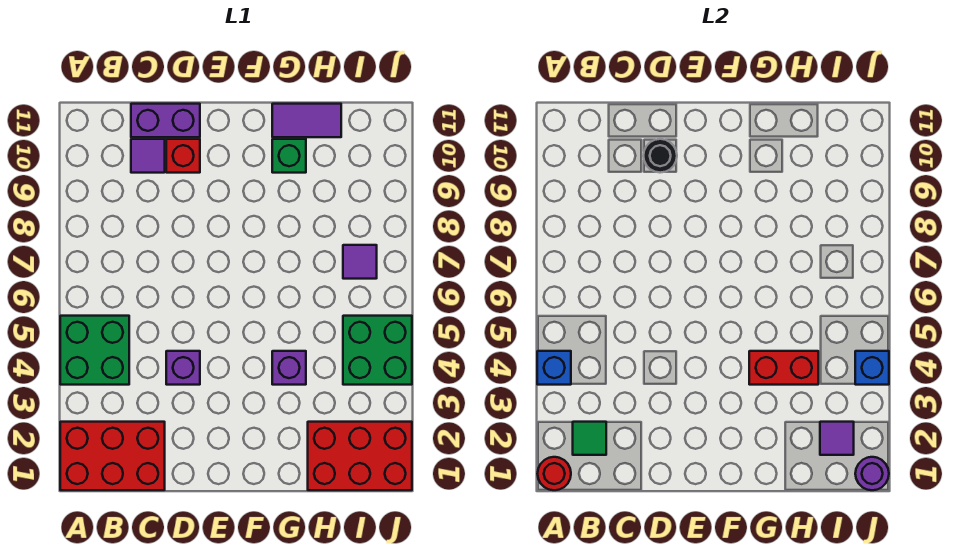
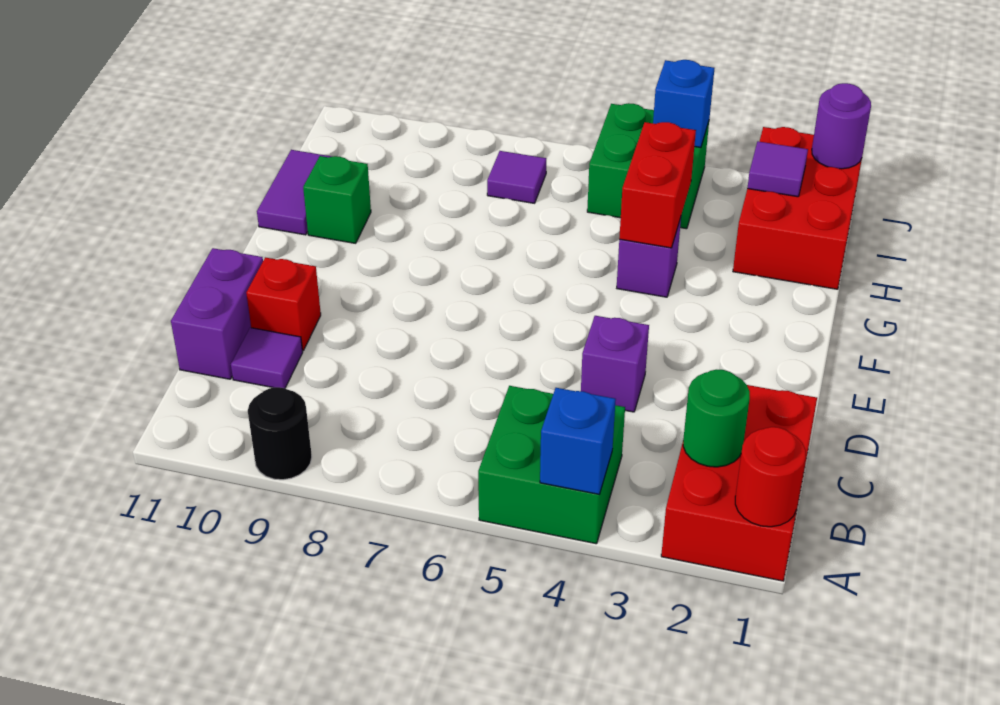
green 1x1 tile [573,422,606,455] -> green 1x1 round brick [683,370,750,467]
black 1x1 round brick [643,139,677,173] -> black 1x1 round brick moved to [248,387,312,480]

